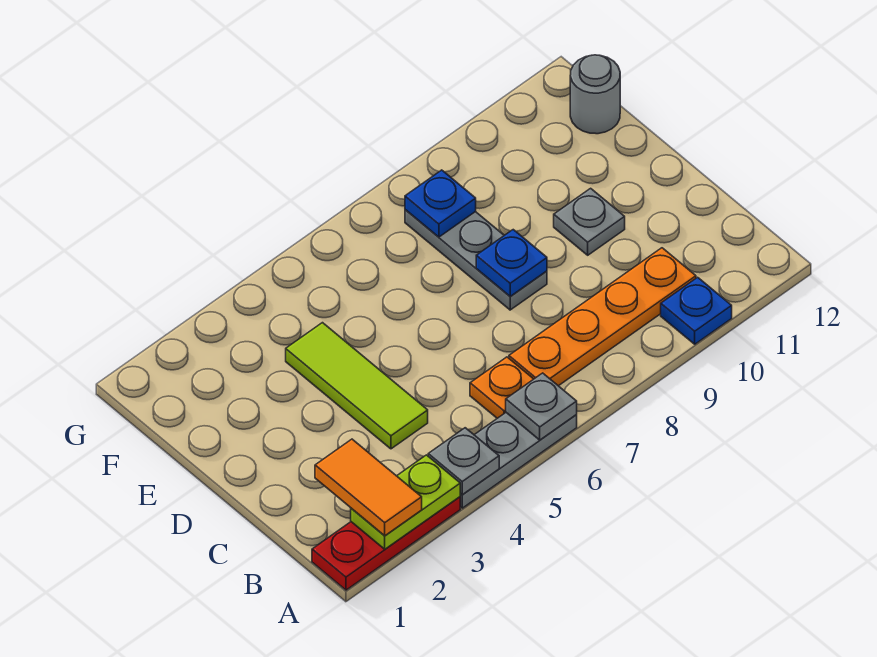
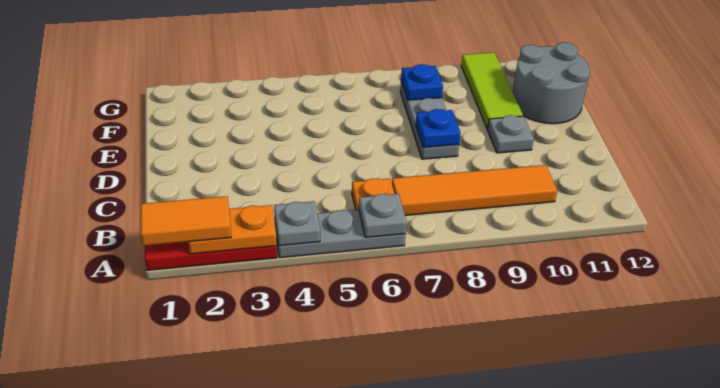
lime 1x2 plate [351,455,460,549] -> orange 1x2 plate [189,205,277,254]
orange 1x2 tile [315,439,422,536] -> orange 1x2 tile turned to [141,196,231,246]
blue 1x1 plate [661,277,732,344] -> none
orange 1x4 plate [509,248,696,386] -> orange 1x4 tile [392,165,557,216]
lime 1x3 tile [286,323,428,449] -> lime 1x3 tile moved to [461,52,523,129]
grey 1x1 round brick [570,55,620,134] -> grey 2x2 round brick [513,42,590,124]

